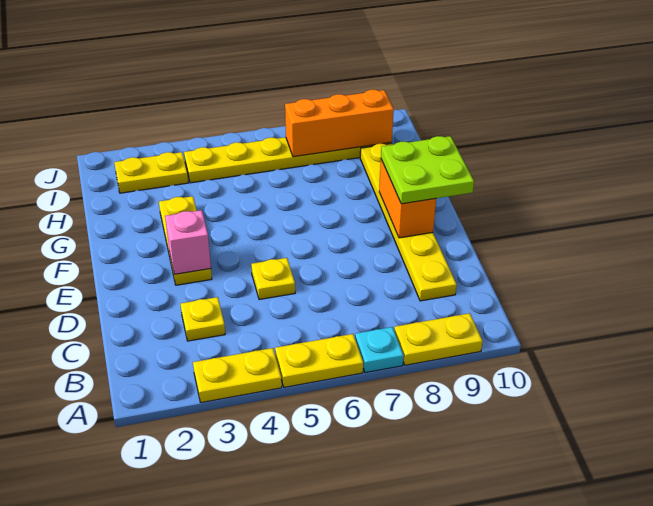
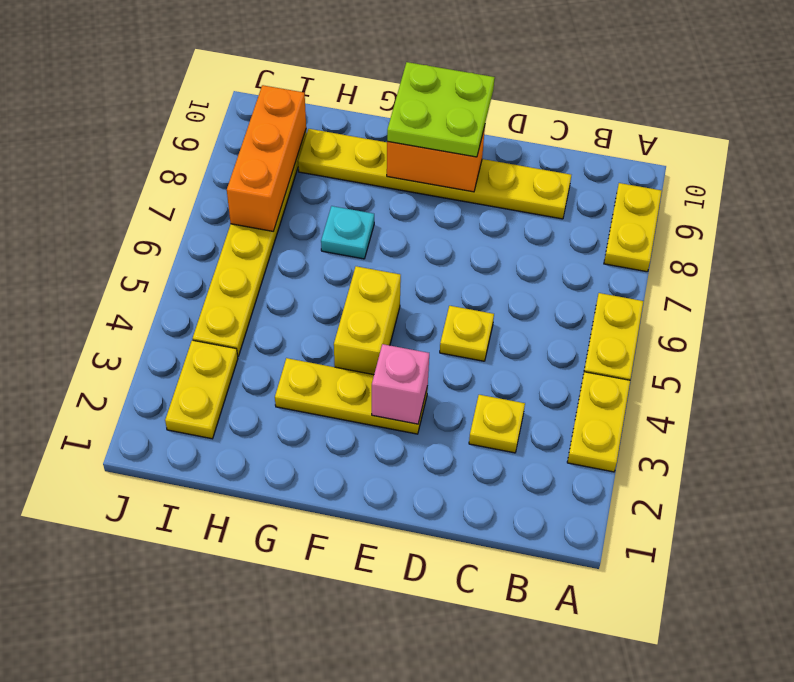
cyan 1x1 plate [355,327,404,373] -> cyan 1x1 plate moved to [321,206,374,259]
none -> yellow 1x2 brick [334,266,401,375]

